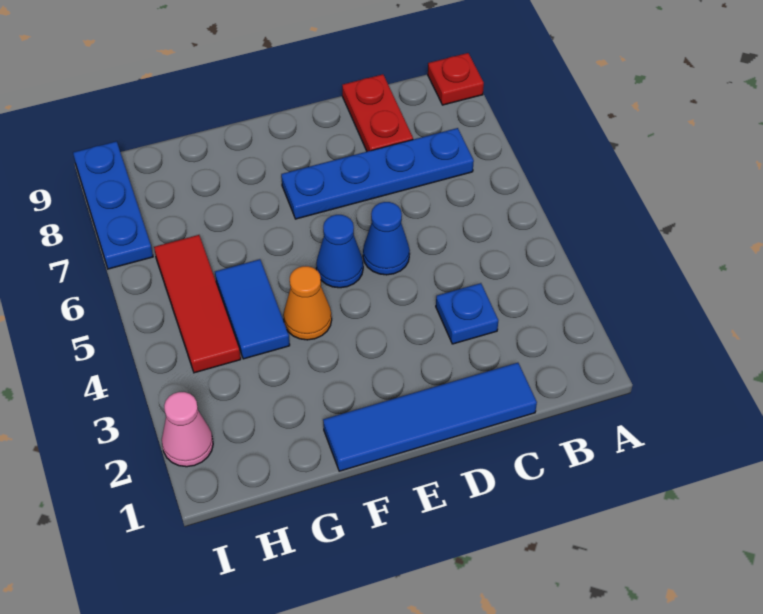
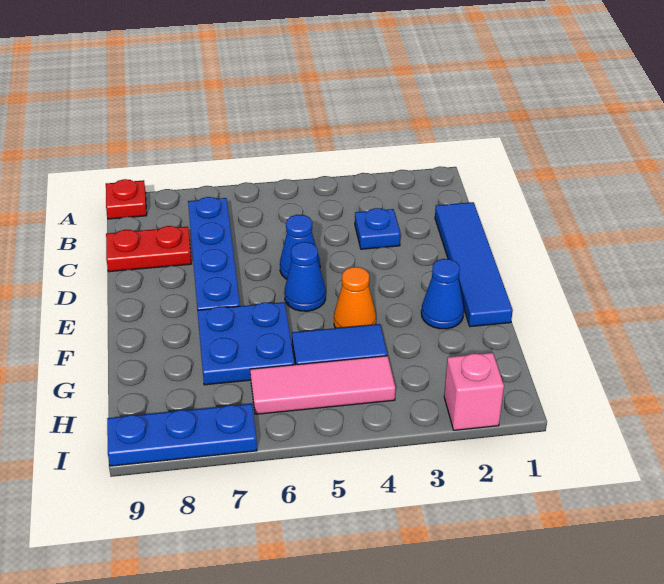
none -> blue 1x1 cone [421,259,464,329]
none -> blue 2x2 plate [197,302,295,385]
red 1x3 tile [154,235,241,373] -> pink 1x3 tile [250,356,395,414]
pink 1x1 cone [162,392,213,467] -> pink 1x1 brick [444,353,504,430]

